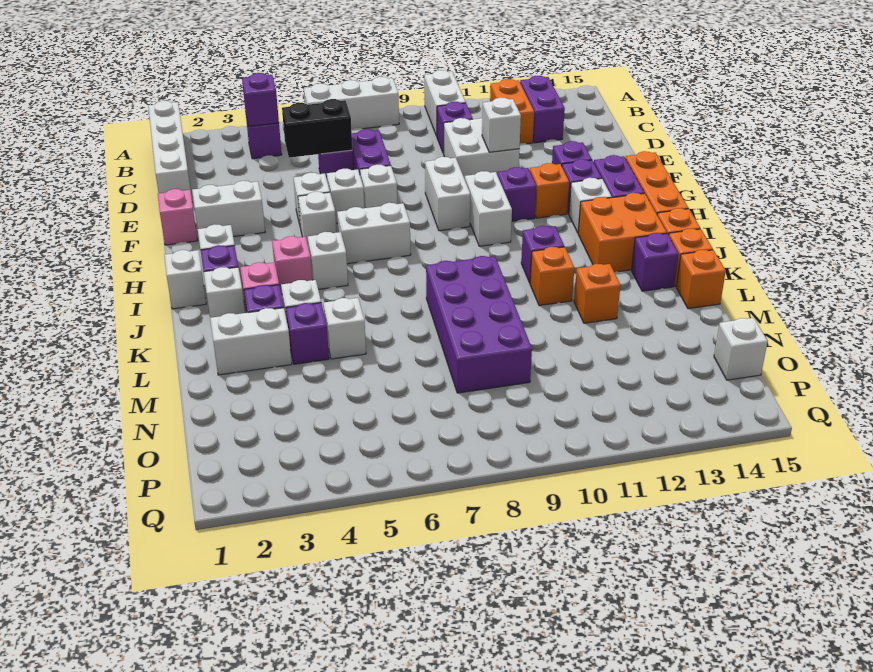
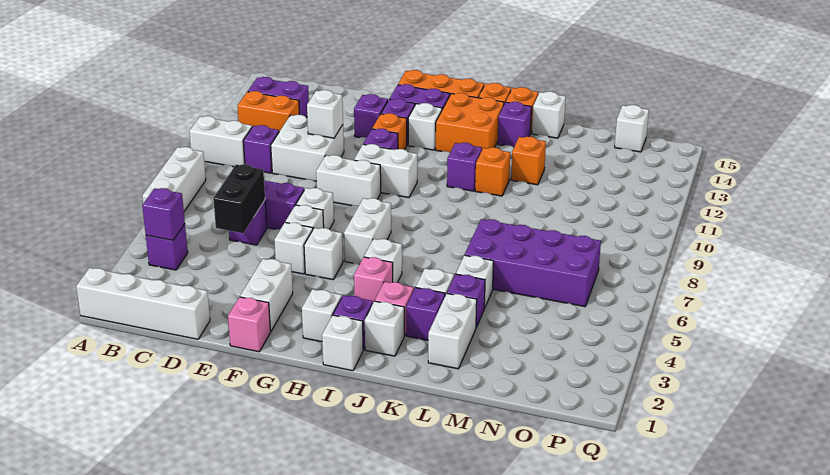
purple 2x4 brick [426,256,532,393] -> purple 2x4 brick moved to [465,219,601,307]
orange 1x1 brick [676,250,726,309] -> white 1x1 brick [532,92,566,138]

